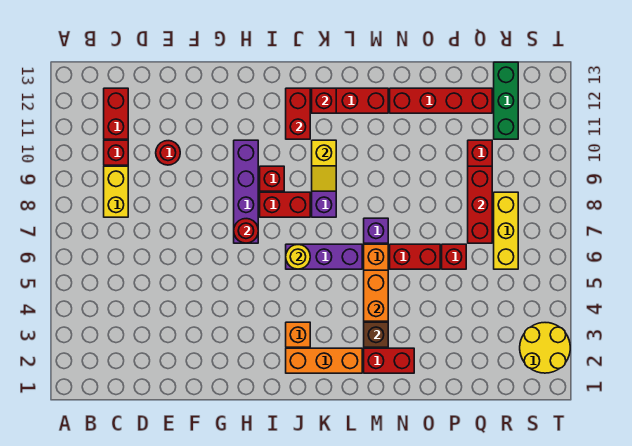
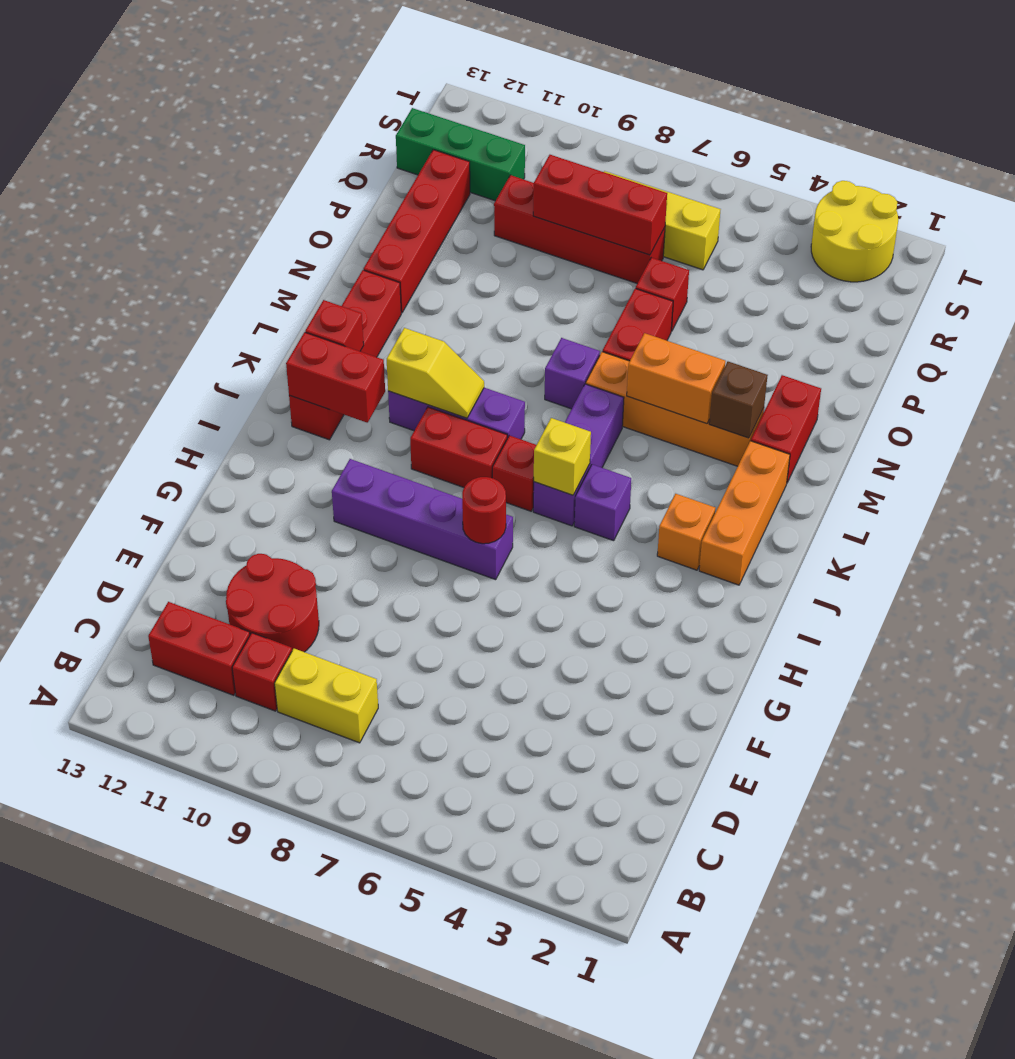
red 1x1 round brick [156,141,180,165] -> red 2x2 round brick [226,554,319,652]
red 1x2 brick [260,192,310,217] -> red 1x2 brick turned to [410,407,507,487]
red 1x1 brick [260,166,284,191] -> red 1x1 brick moved to [492,435,536,511]
none -> purple 1x1 brick [574,464,631,541]
yellow 1x1 round brick [286,244,310,269] -> yellow 1x1 brick [534,418,591,495]

